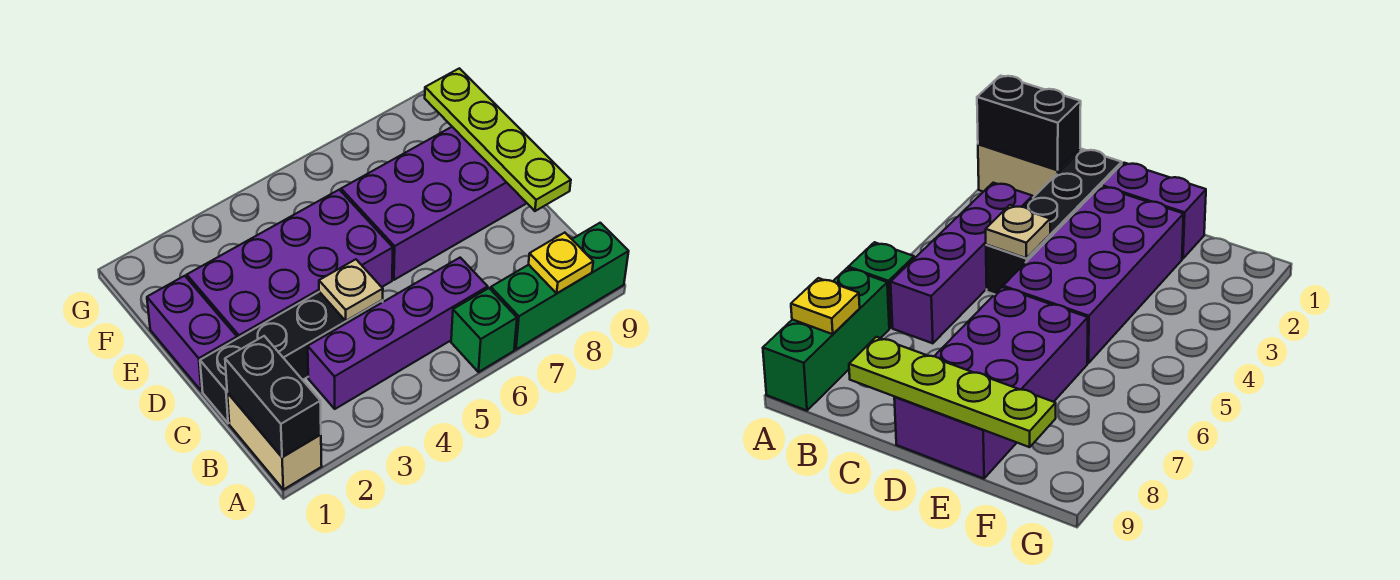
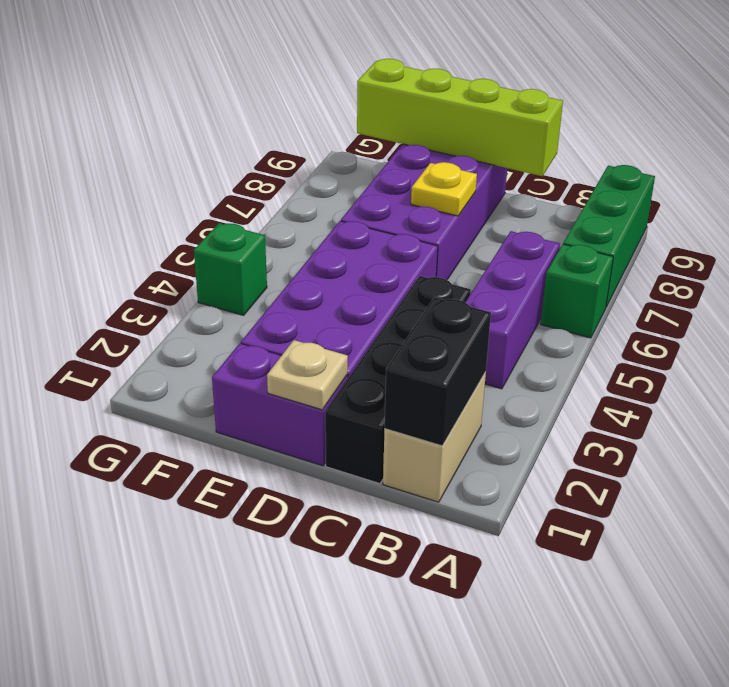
tan 1x2 brick [227,393,322,490] -> tan 1x2 brick turned to [383,372,486,502]
black 1x2 brick [225,336,321,457] -> black 1x2 brick turned to [385,297,491,446]
yellow 1x1 plate [529,233,593,293] -> yellow 1x1 plate moved to [411,162,477,216]
purple 1x4 brick [308,258,488,409] -> purple 1x3 brick [465,231,560,389]
tan 1x1 plate [319,259,383,321] -> tan 1x1 plate moved to [267,340,348,410]
lime 1x4 plate [425,68,571,211] -> lime 1x4 brick [357,59,563,176]
none -> green 1x1 brick [194,223,267,315]

